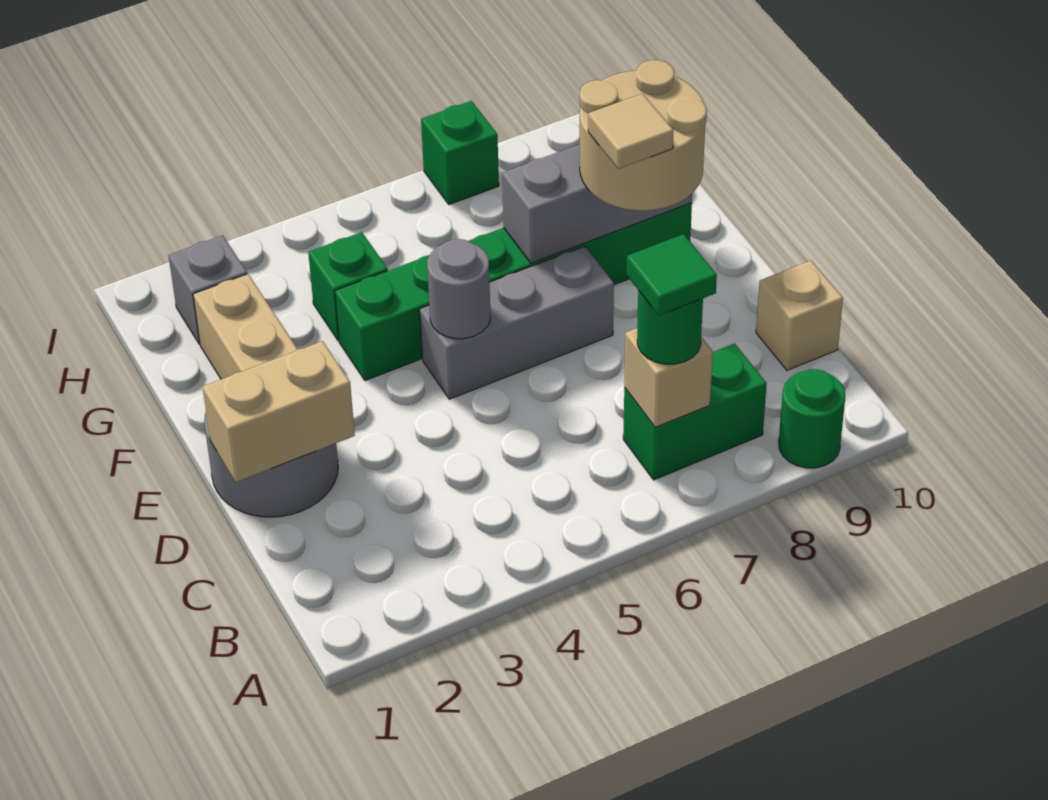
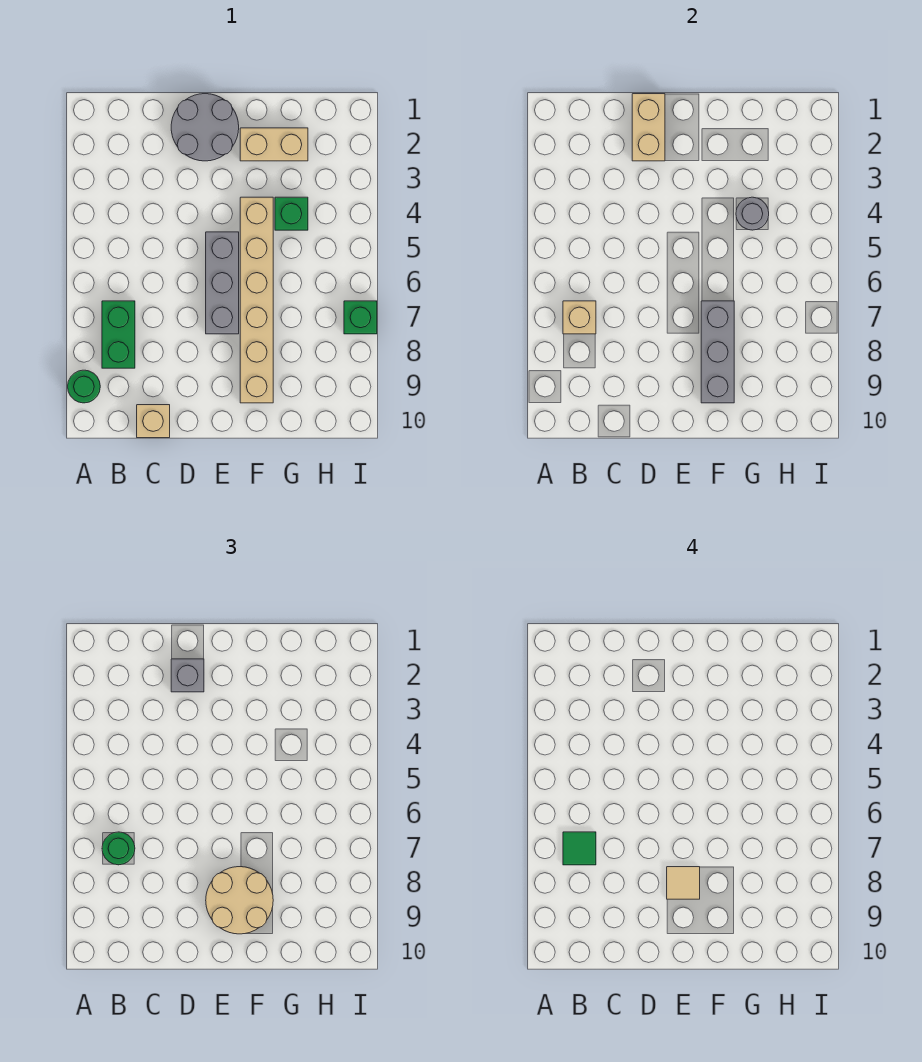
grey 1x1 round brick [427,239,490,339] -> grey 1x1 round brick moved to [736,197,769,230]
green 1x6 brick [335,203,692,381] -> tan 1x6 brick [240,197,273,403]
grey 1x1 brick [168,235,247,344] -> grey 1x1 brick moved to [171,659,204,692]

